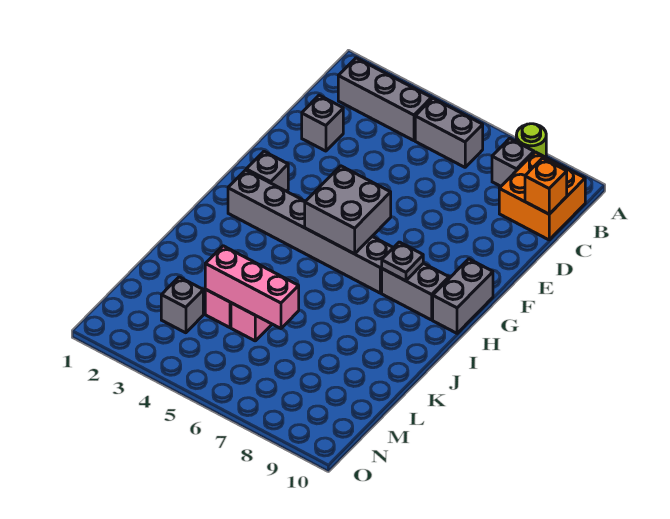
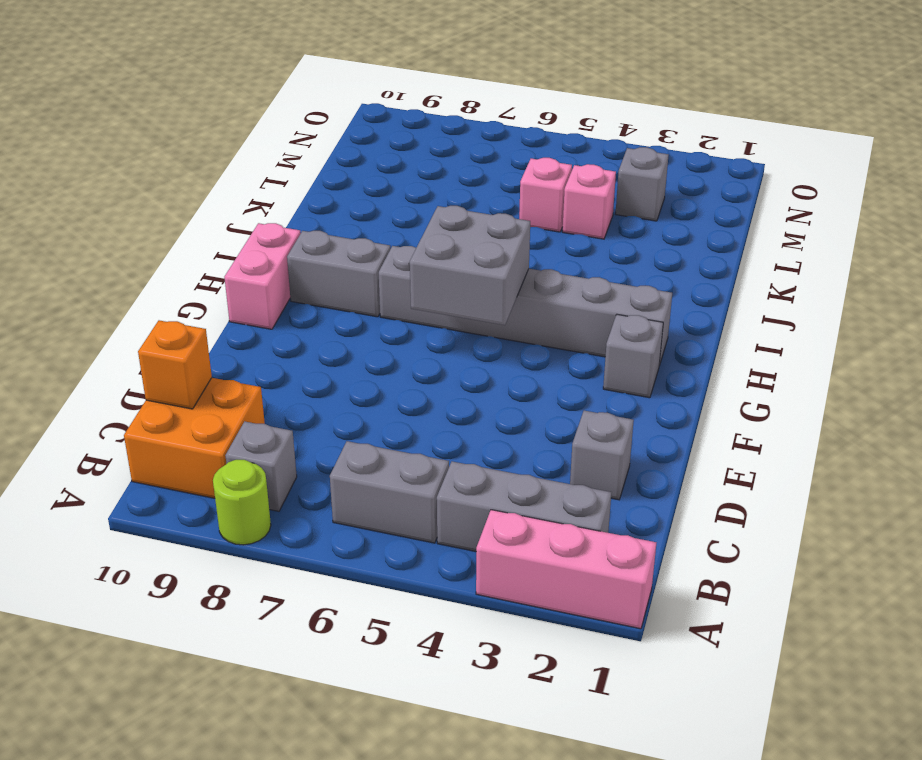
grey 1x2 brick [433,259,493,333] -> pink 1x2 brick [224,223,301,329]
grey 1x1 plate [382,242,423,281] -> none
pink 1x3 brick [205,246,299,329] -> pink 1x3 brick moved to [476,510,656,629]

